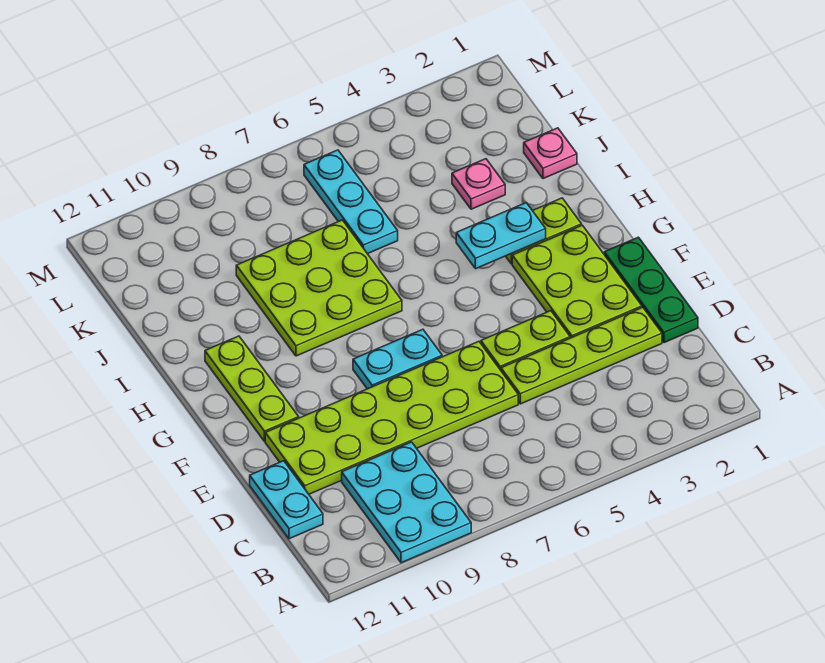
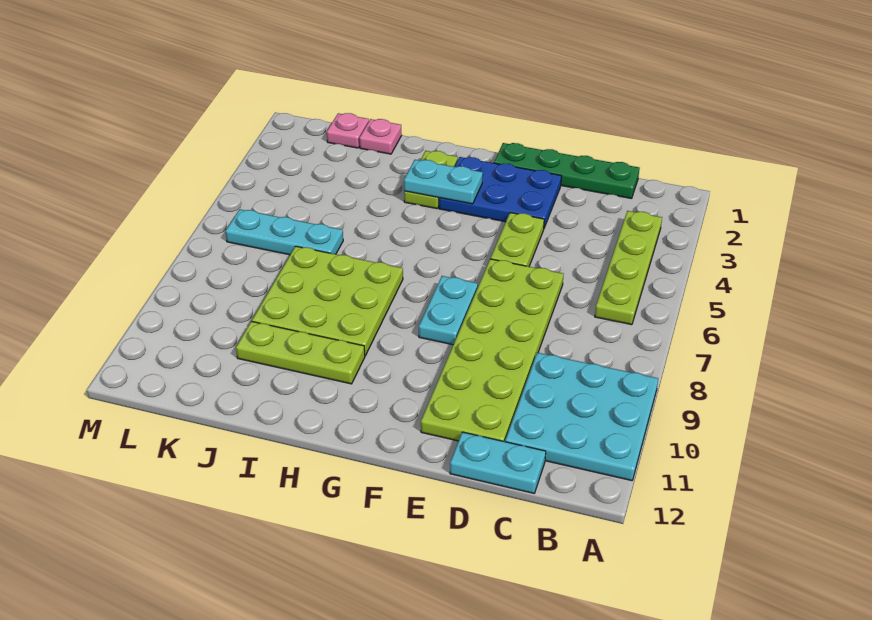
cyan 2x3 plate [342,442,471,563] -> cyan 3x3 plate [505,353,658,481]
green 1x3 plate [604,237,698,343] -> green 1x4 plate [494,143,640,199]
lime 1x4 plate [501,307,662,404] -> lime 1x4 plate moved to [595,211,662,325]
lime 2x3 plate [512,225,642,338] -> blue 2x3 plate [439,157,561,228]
lime 1x3 plate [205,336,299,441] -> lime 1x3 plate moved to [236,321,365,384]
cyan 1x2 plate [456,203,546,269] -> cyan 1x2 plate turned to [404,160,483,204]
pink 1x1 plate [452,159,505,209] -> pink 1x1 plate moved to [327,113,369,148]

